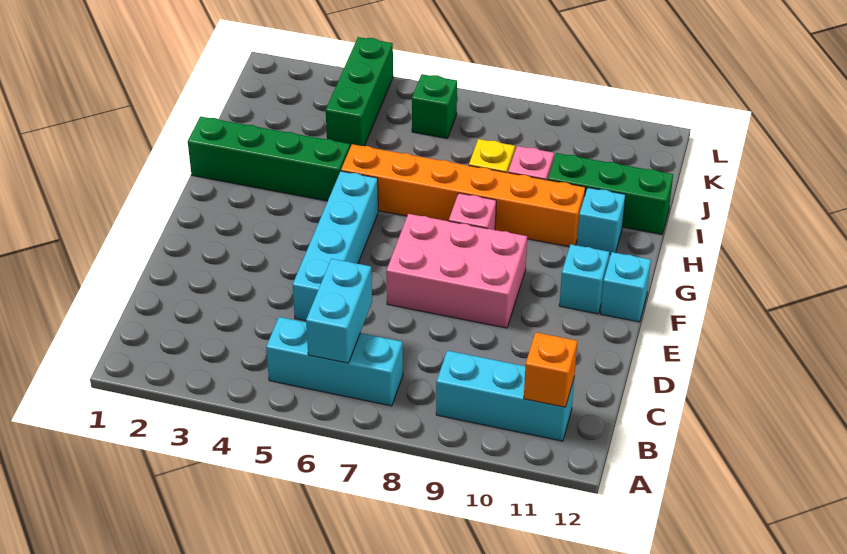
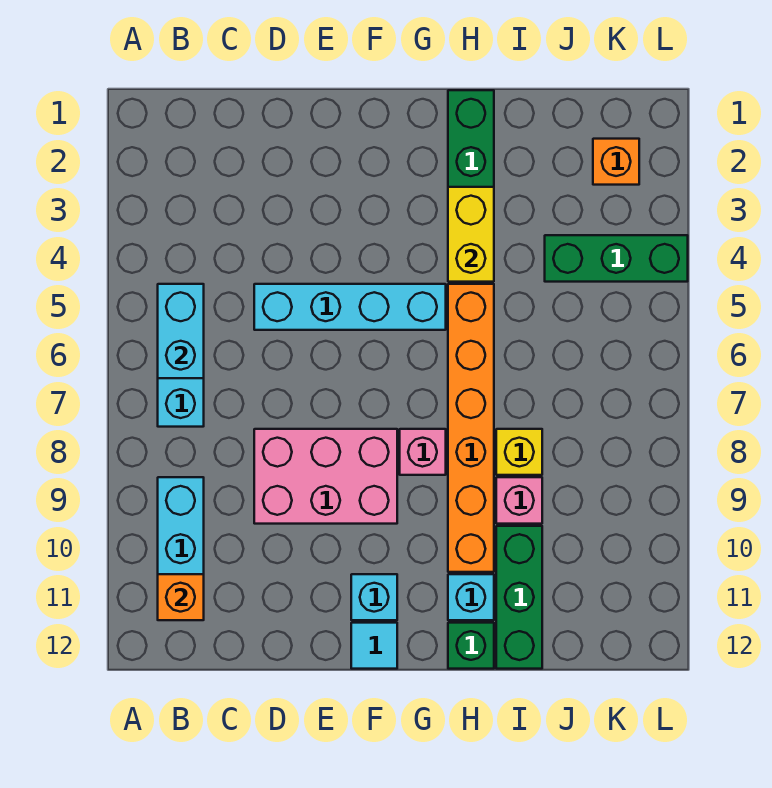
cyan 1x2 brick [306,259,372,363] -> cyan 1x2 brick turned to [158,284,204,378]
pink 2x3 brick [386,214,527,328] -> pink 2x3 brick turned to [254,429,397,524]
cyan 1x1 brick [600,252,651,322] -> cyan 1x1 tile [351,623,397,669]
none -> yellow 1x2 brick [448,187,494,282]
none -> orange 1x1 brick [593,139,639,185]
green 1x1 brick [412,74,457,138] -> green 1x1 brick moved to [448,623,494,669]

